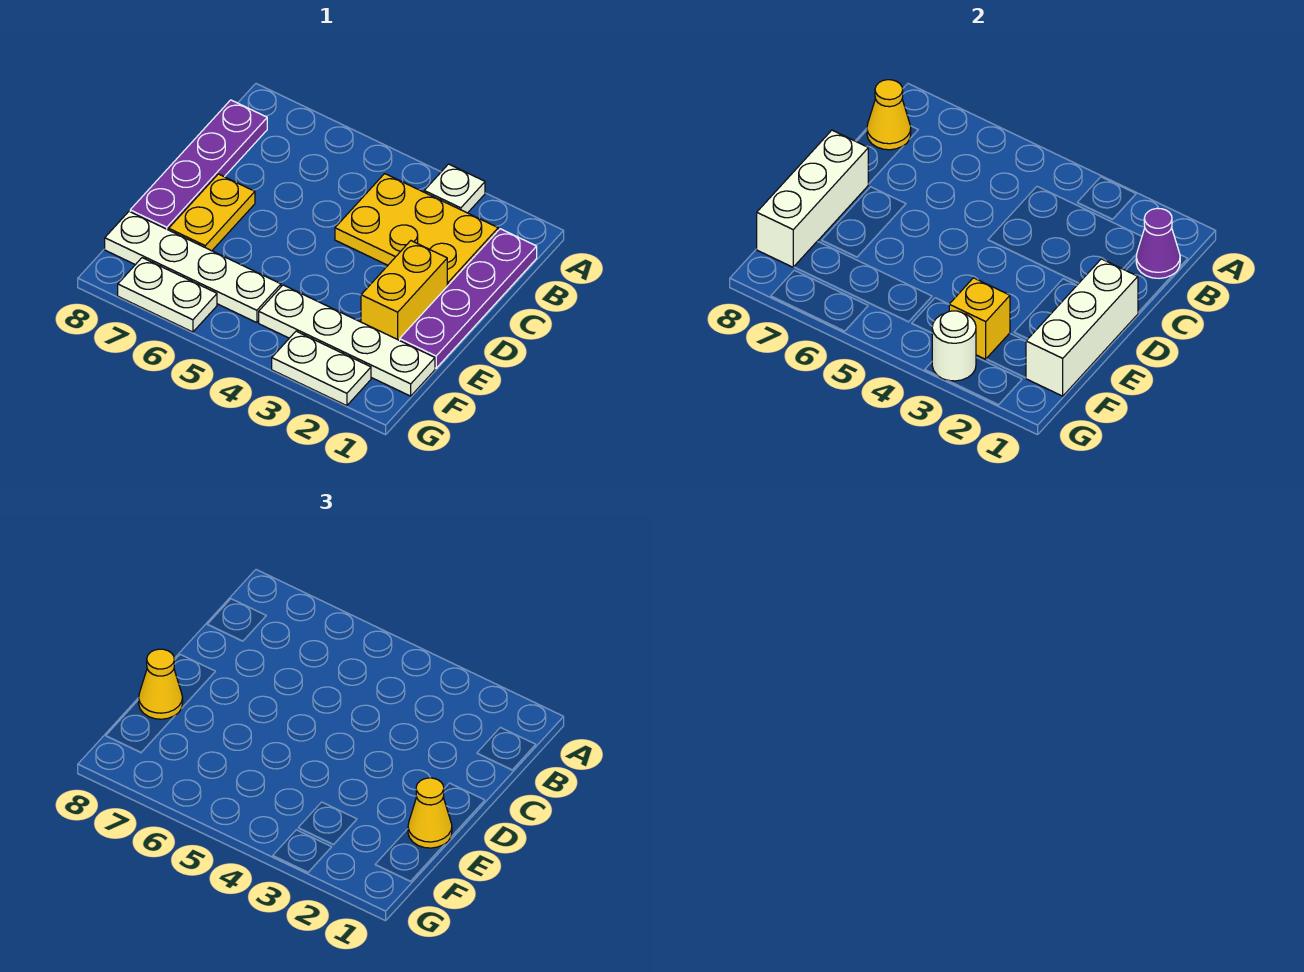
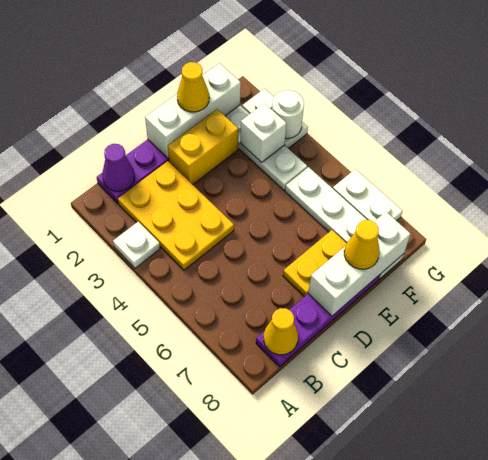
yellow 1x1 brick [949,278,1010,359] -> white 1x1 brick [240,103,286,163]

